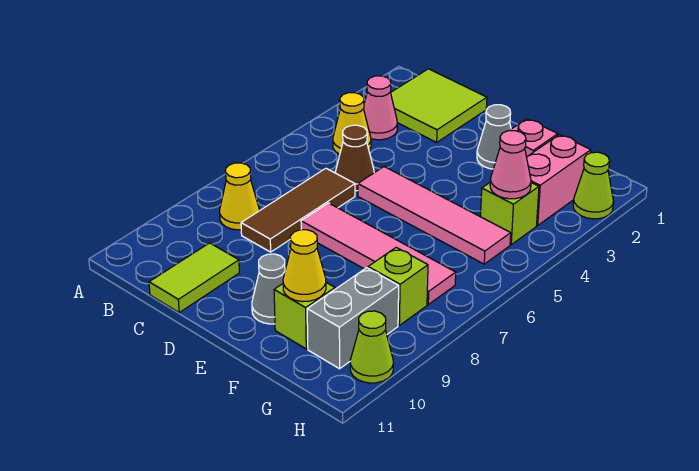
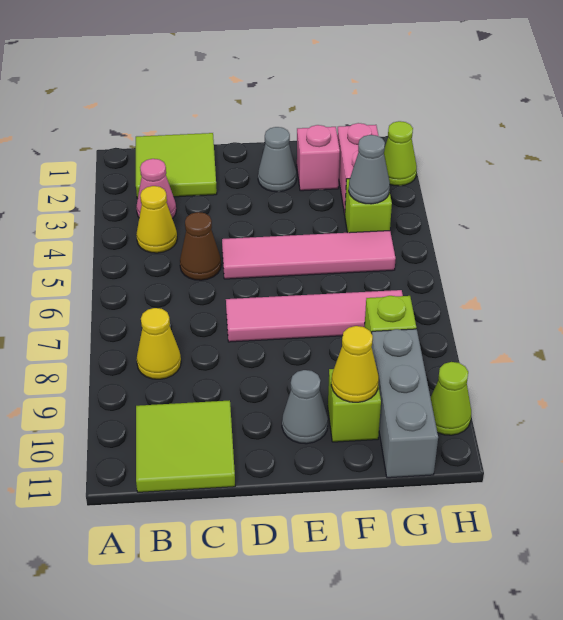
brown 1x3 tile [241,168,355,252] -> none
lime 1x2 tile [149,243,239,312] -> lime 2x2 tile [136,400,235,492]
pink 1x1 cone [490,131,531,199] -> grey 1x1 cone [349,135,390,204]
grey 1x2 brick [307,268,399,369] -> grey 1x3 brick [372,329,438,478]

